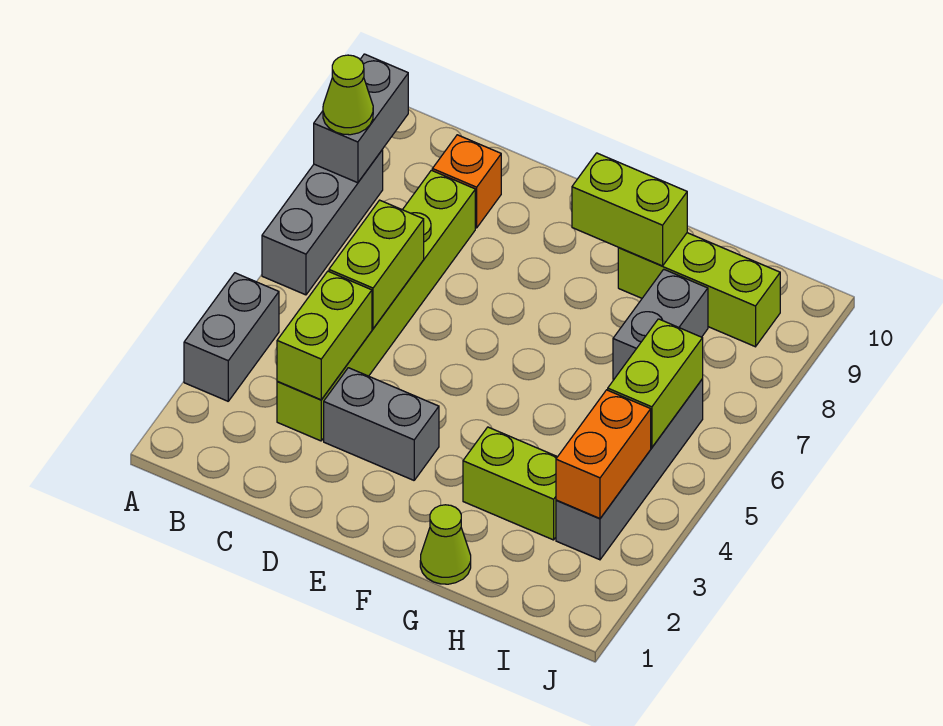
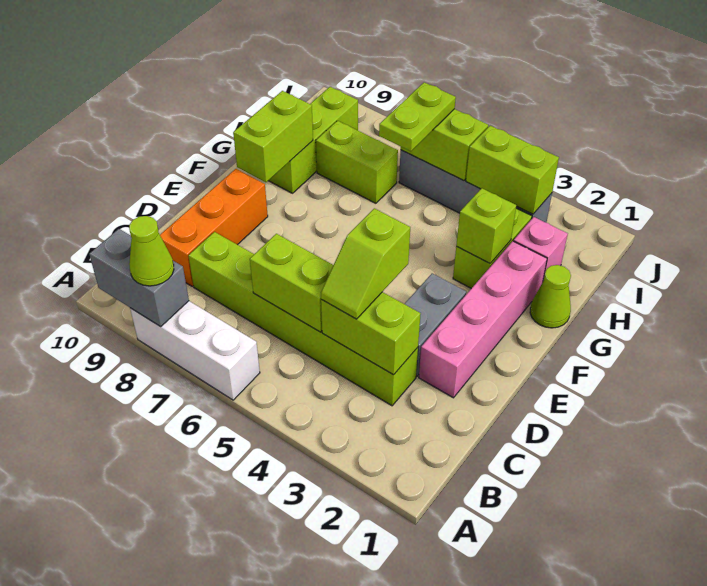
grey 1x2 brick [184,273,279,401] -> none
grey 1x3 brick [262,150,383,295] -> white 1x3 brick [130,301,260,400]
none -> lime 1x2 slope [321,208,410,319]
orange 1x1 brick [432,135,501,228] -> orange 1x3 brick [160,169,268,286]
none -> pink 1x4 brick [419,241,547,398]
none -> lime 1x1 brick [456,188,517,263]
none -> pink 1x1 brick [514,217,568,281]
none -> lime 1x2 plate [379,82,456,151]
grey 1x2 brick [613,269,708,379] -> lime 1x2 brick [316,121,398,203]
orange 1x2 brick [556,390,651,518] -> lime 1x2 brick [466,126,559,214]

